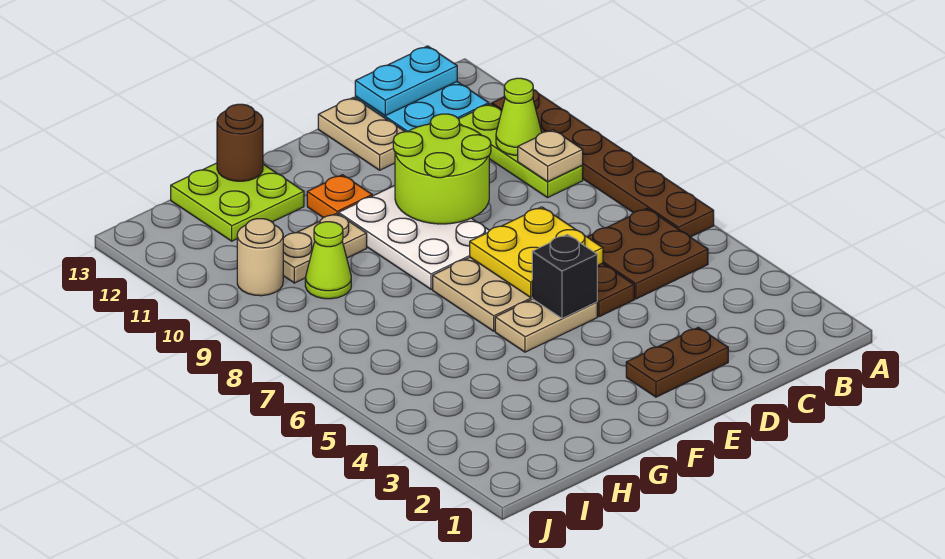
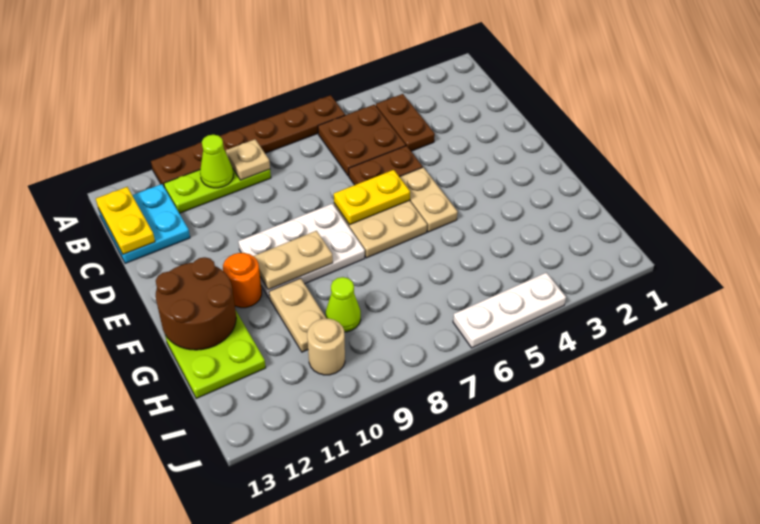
cyan 1x2 plate [355,46,457,116] -> yellow 1x2 plate [96,187,155,254]
brown 1x2 plate [626,327,728,397] -> brown 1x2 plate moved to [376,94,435,151]
yellow 2x2 plate [470,207,603,298] -> yellow 1x2 plate [334,170,410,225]
lime 2x2 round brick [393,114,491,224] -> none
tan 1x2 plate [318,97,405,170] -> tan 1x2 plate moved to [254,231,333,290]
black 1x1 brick [532,235,597,318] -> none
orange 1x1 plate [307,175,372,218] -> orange 1x1 round brick [223,253,262,308]
brown 1x1 round brick [217,104,263,181] -> brown 2x2 round brick [156,257,236,350]
none -> white 1x3 plate [453,273,566,348]

